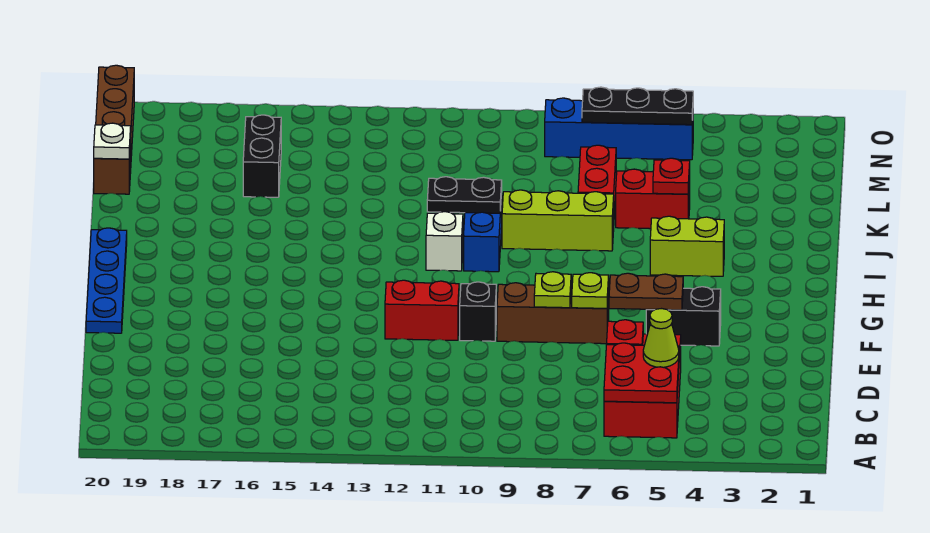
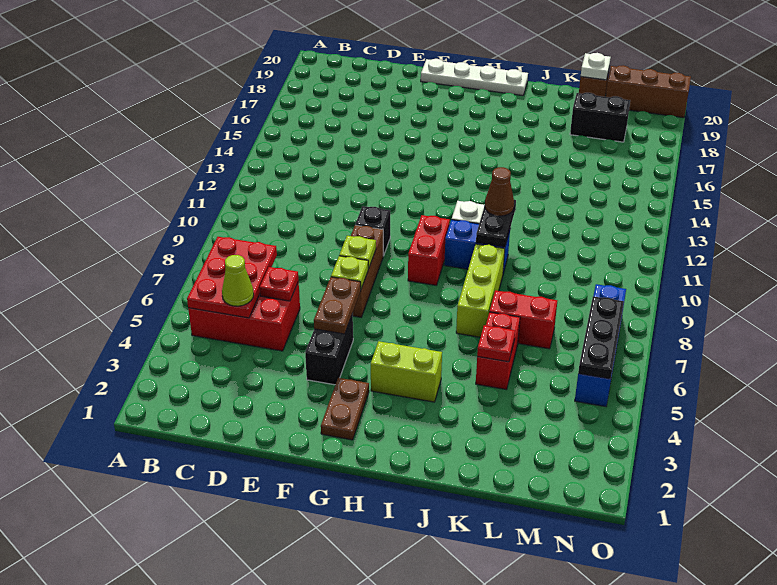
red 2x2 plate [604,343,679,403] -> red 2x3 plate [187,237,277,318]
red 1x2 brick [385,280,459,340] -> red 1x2 brick moved to [408,215,450,285]
blue 1x4 plate [86,228,127,333] -> white 1x4 plate [421,59,528,96]
none -> brown 1x2 plate [321,378,369,440]
lime 1x2 brick [650,216,724,276] -> lime 1x2 brick turned to [371,341,442,402]
none -> brown 1x1 cone [485,167,514,216]
black 1x2 brick [243,115,281,197] -> black 1x2 brick moved to [570,93,630,142]

